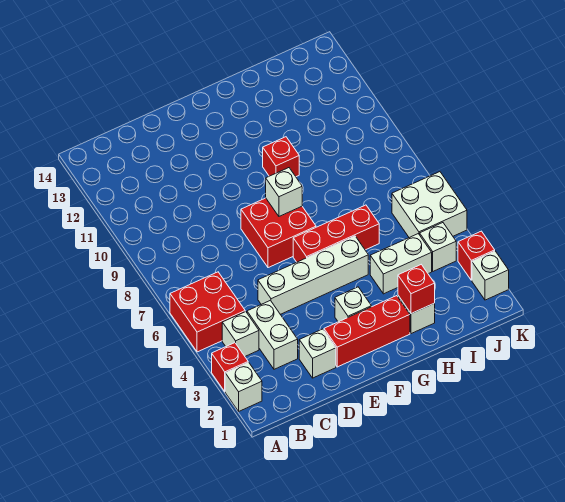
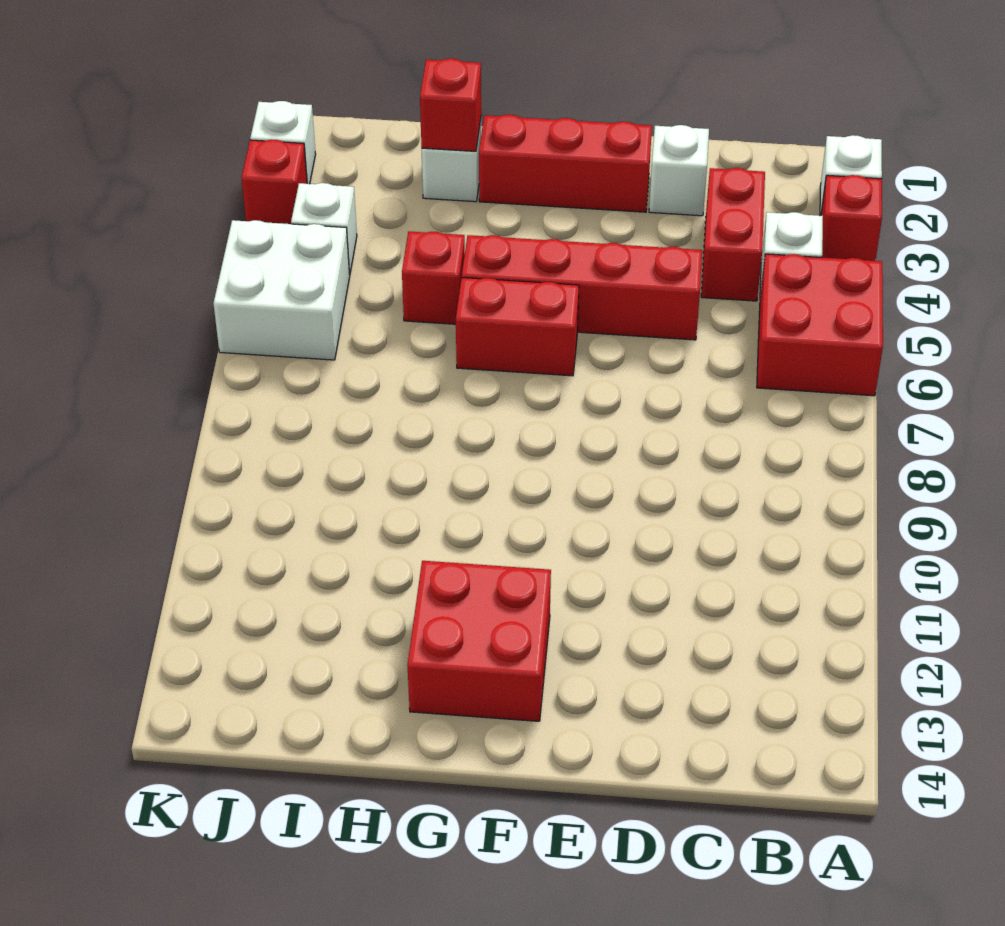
white 1x2 brick [247,300,298,369] -> red 1x2 brick [701,168,765,301]
white 1x4 brick [258,236,368,314] -> red 1x4 brick [462,235,702,340]
red 2x2 brick [241,198,316,268] -> red 2x2 brick moved to [407,561,551,721]
white 1x1 brick [335,287,371,322] -> none
red 1x3 brick [293,205,379,262] -> red 1x2 brick [456,278,579,376]
white 1x1 brick [266,168,302,216] -> none
red 1x1 brick [263,137,299,177] -> red 1x1 brick moved to [402,231,465,324]
white 1x2 brick [370,234,432,294] -> none

